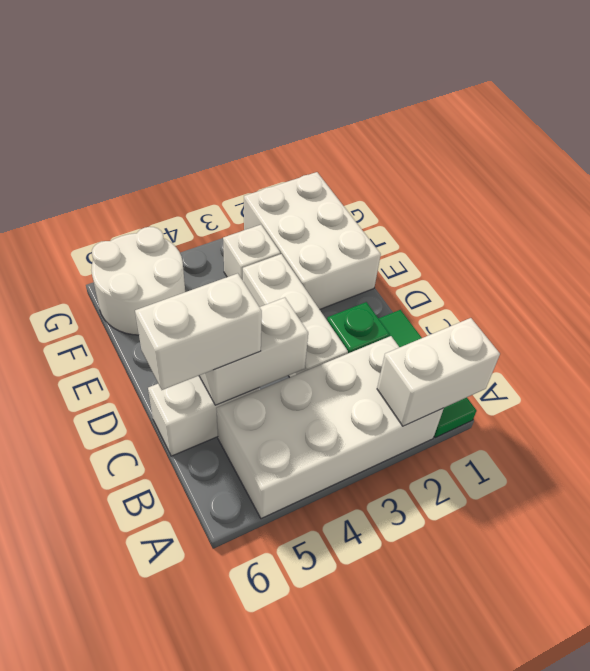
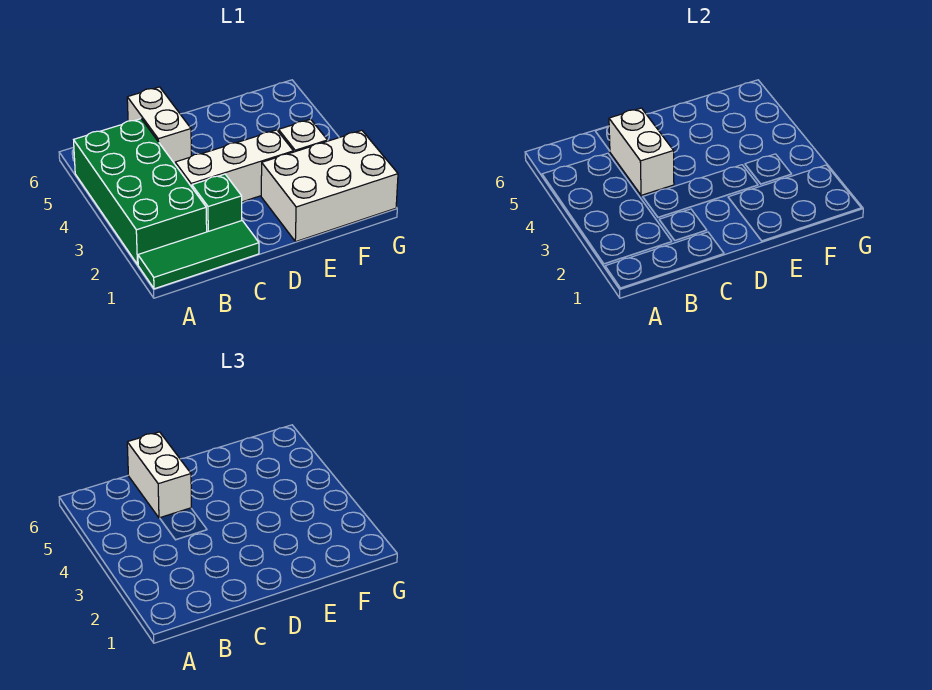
white 1x2 brick [377,318,500,426] -> none
white 2x4 brick [216,336,444,519] -> green 2x4 brick [74,119,207,265]
white 2x2 round brick [91,227,185,335] -> none

